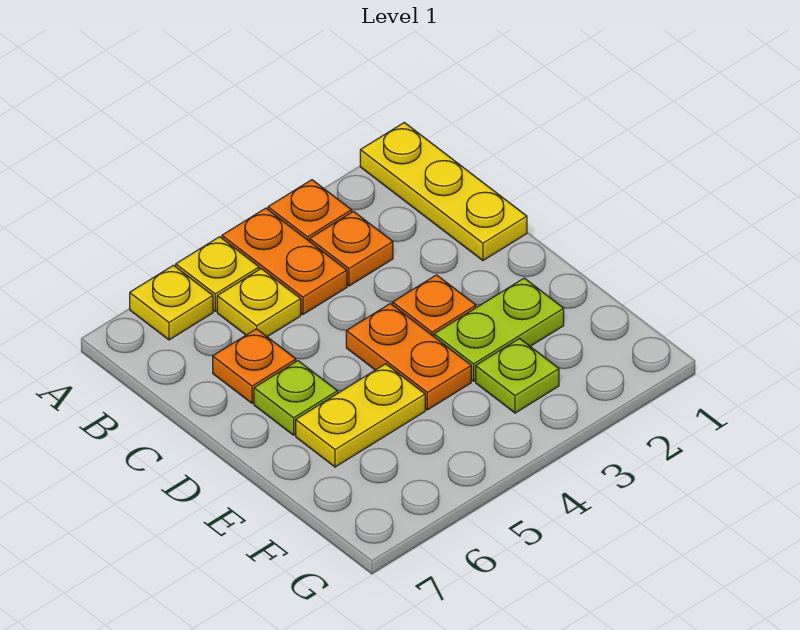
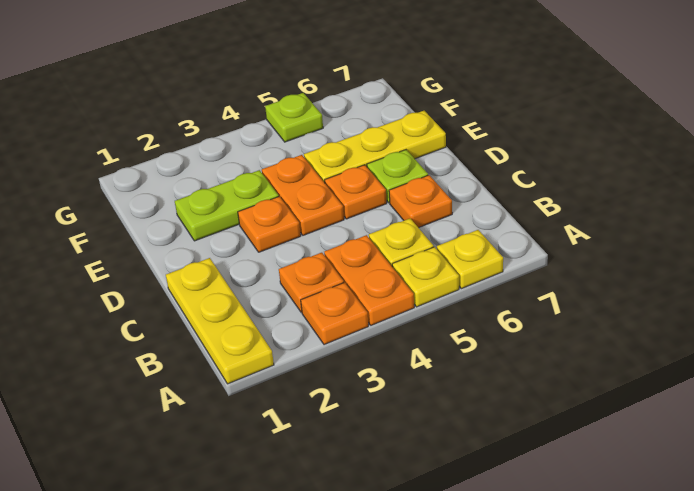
none -> orange 1x1 plate [325,165,387,219]
yellow 1x2 plate [296,364,425,467] -> yellow 1x3 plate [304,111,446,183]
lime 1x1 plate [476,339,559,413] -> lime 1x1 plate moved to [265,93,323,142]

